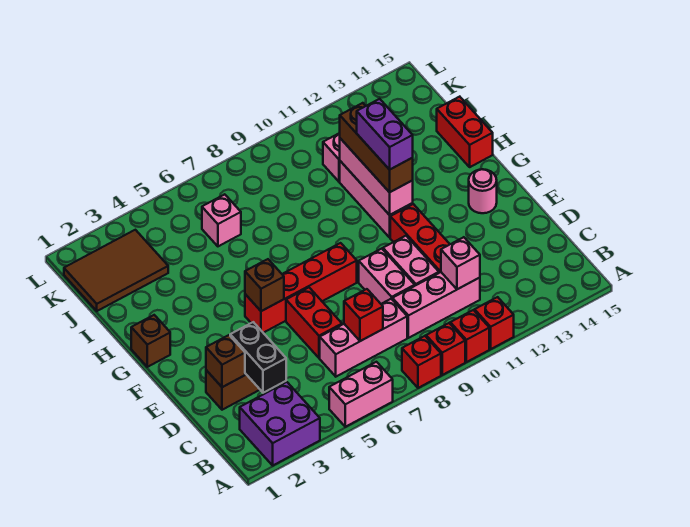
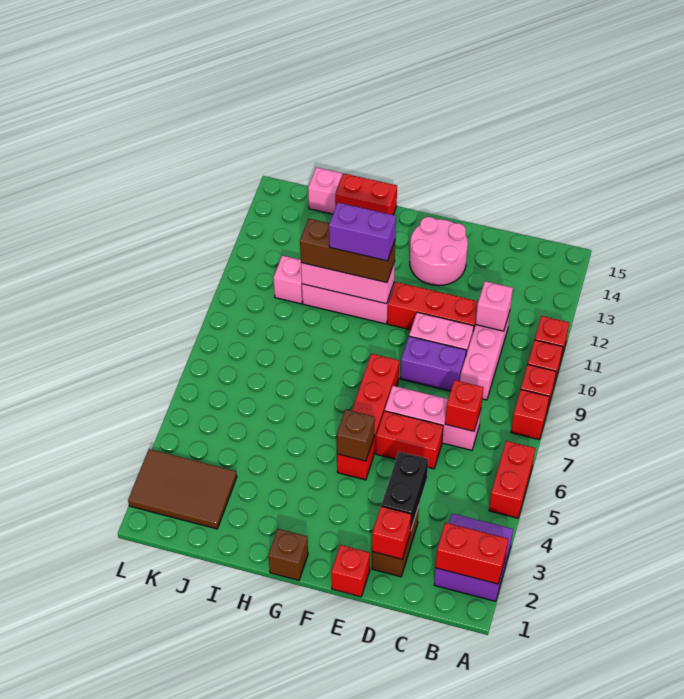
none -> red 1x2 brick [436,523,508,584]
pink 1x2 brick [329,362,393,427] -> red 1x2 brick [489,441,535,518]
black 1x2 brick [230,322,286,393] -> black 1x2 brick turned to [381,452,428,529]
pink 1x3 brick [320,299,407,377] -> pink 1x3 brick turned to [385,386,481,450]
brown 1x1 brick [206,335,245,387] -> red 1x1 brick [372,506,411,559]
pink 1x2 brick [359,249,415,304] -> purple 1x2 brick [400,336,466,391]
none -> red 1x1 brick [331,545,370,597]
pink 1x1 round brick [469,169,497,213] -> pink 2x2 round brick [410,217,468,286]
brown 2x3 tile [64,230,168,311] -> brown 2x3 tile turned to [128,449,237,529]
pink 1x1 brick [202,194,241,246] -> pink 1x1 brick moved to [308,167,342,214]

